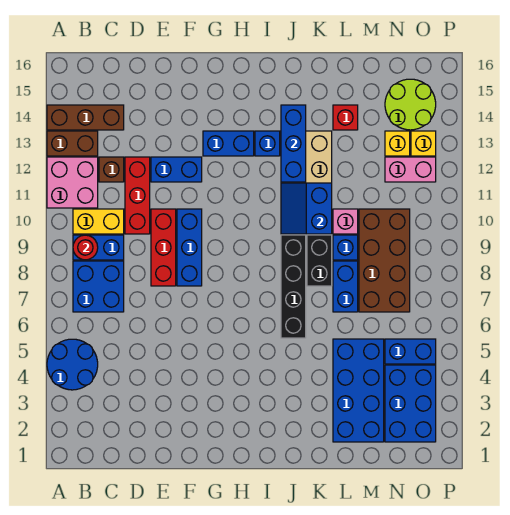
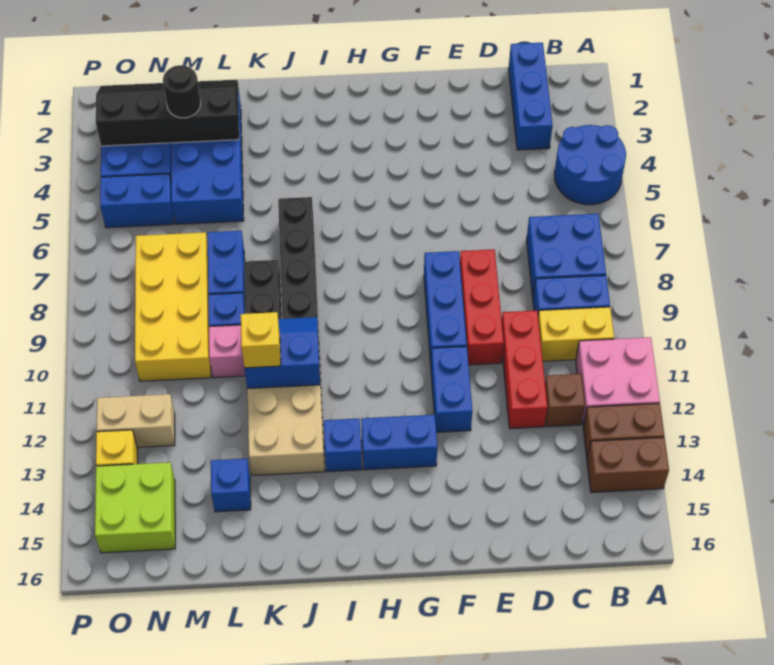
brown 1x3 brick [47,105,124,130] -> brown 1x2 brick [587,437,669,492]
red 1x1 round brick [73,235,98,260] -> none
blue 1x2 brick [151,157,202,182] -> blue 1x2 brick turned to [431,346,472,432]
blue 2x2 slope [281,183,332,234] -> blue 2x2 slope turned to [244,317,320,389]
blue 1x3 brick [281,105,306,182] -> blue 1x3 brick moved to [509,43,553,150]
none -> black 2x4 slope [96,79,239,146]
red 1x1 brick [333,105,358,130] -> blue 1x1 brick [211,459,251,512]
none -> black 1x1 round brick [163,65,201,118]
brown 2x4 brick [359,209,410,312] -> yellow 2x4 brick [135,232,211,381]
pink 1x2 brick [385,157,436,182] -> tan 1x2 brick [97,394,175,447]
yellow 1x1 brick [385,131,410,156] -> yellow 1x1 brick moved to [241,312,281,368]
lime 2x2 round brick [385,79,436,130] -> lime 2x2 brick [95,462,175,553]

